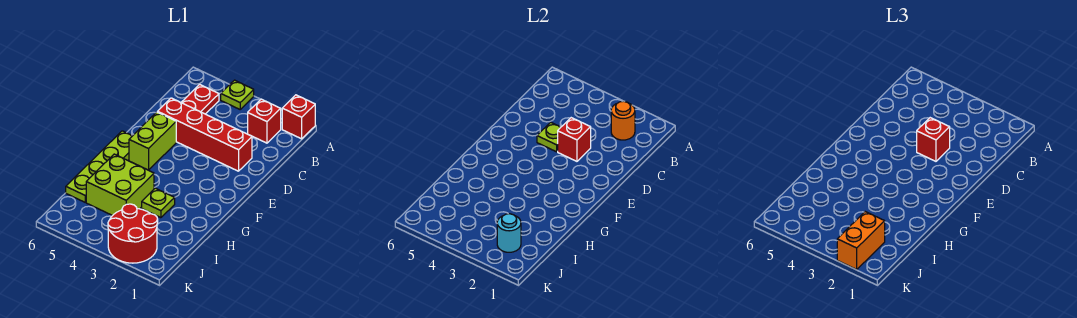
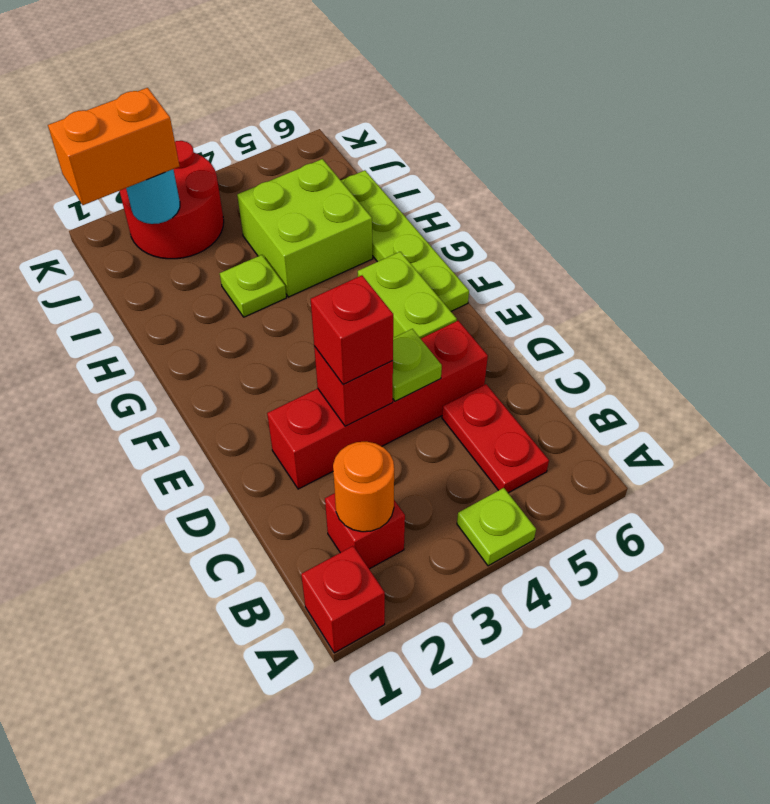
orange 1x2 brick [837,212,885,269] -> orange 1x2 brick turned to [48,88,179,205]

